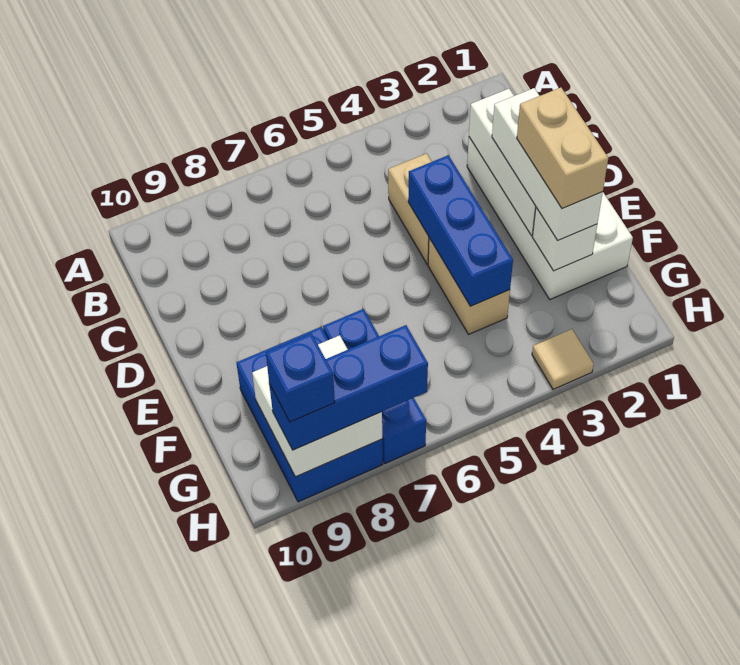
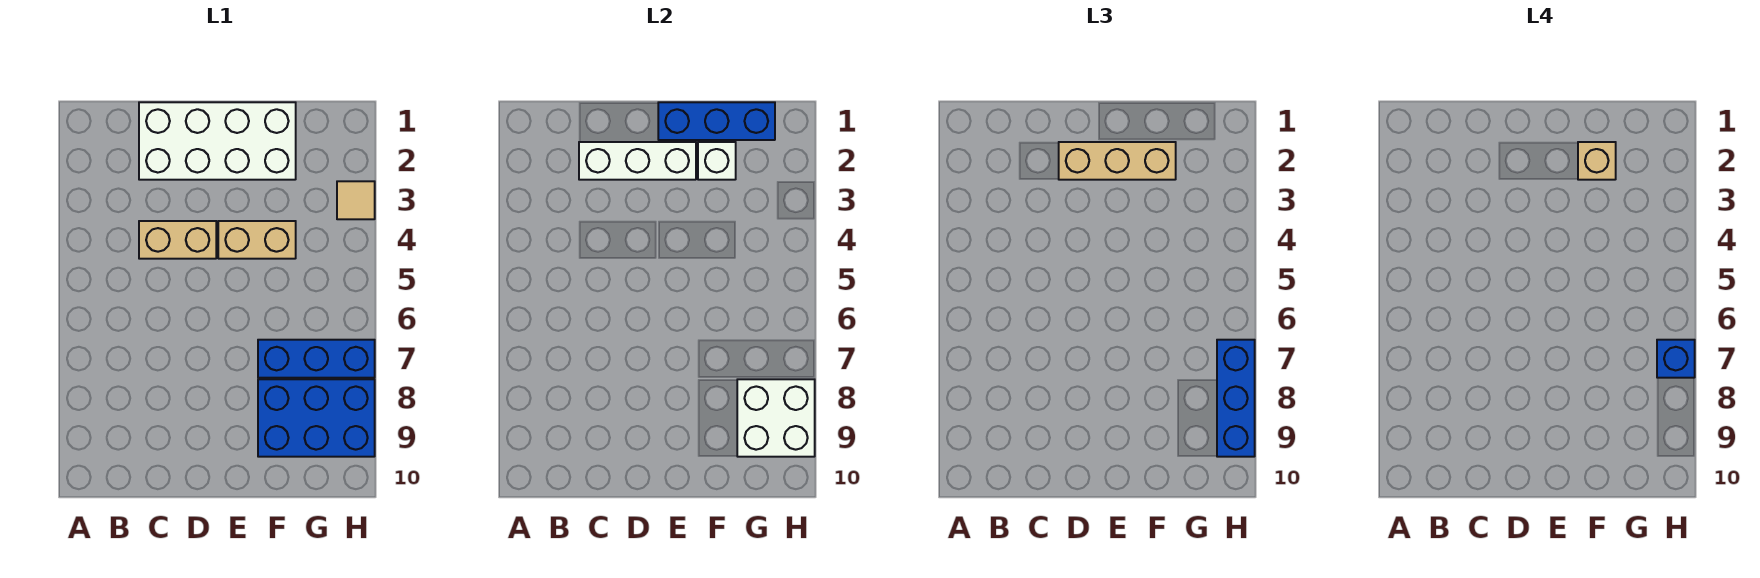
white 1x3 brick [492,88,603,241] -> tan 1x3 brick [1059,142,1176,180]
blue 1x3 brick [408,155,513,306] -> blue 1x3 brick moved to [658,102,775,140]
tan 1x2 brick [517,88,608,209] -> tan 1x1 brick [1578,142,1616,180]
blue 1x1 brick [266,333,335,422] -> blue 1x1 brick moved to [1657,340,1695,378]

